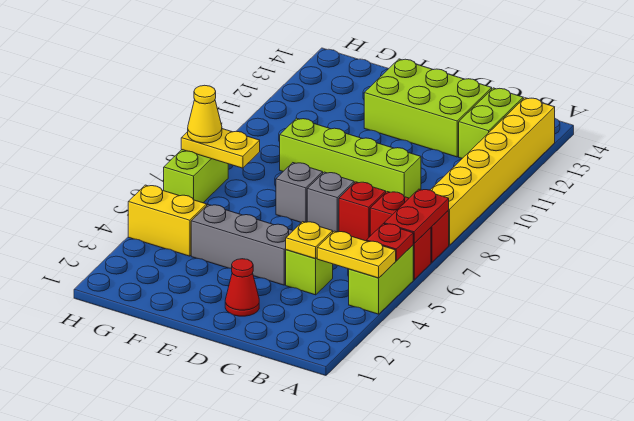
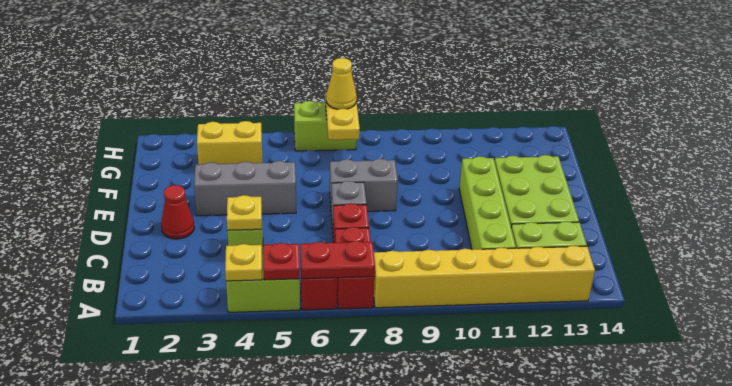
yellow 1x2 plate [317,231,396,278] -> yellow 1x1 plate [225,244,262,281]
lime 1x4 brick [280,118,421,198] -> lime 1x4 brick moved to [459,156,516,250]
grey 1x3 brick [191,204,293,285] -> grey 1x3 brick turned to [194,161,296,216]
grey 1x1 brick [276,163,323,223] -> grey 1x2 brick [330,159,398,211]
yellow 1x2 brick [128,185,207,256] -> yellow 1x2 brick turned to [197,121,262,164]

